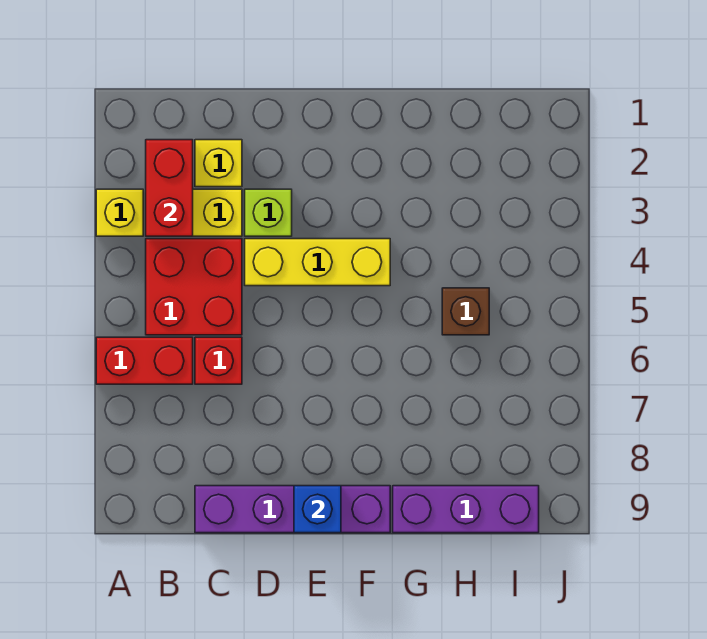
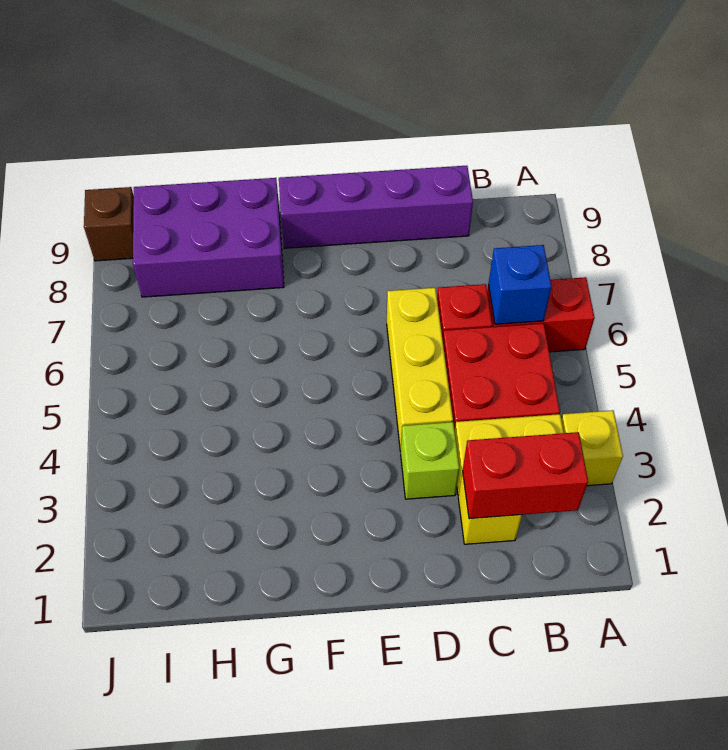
red 1x2 brick [146,140,193,236] -> red 1x2 brick turned to [463,432,588,519]
yellow 1x3 brick [245,239,390,286] -> yellow 1x3 brick turned to [387,288,453,452]
blue 1x1 brick [294,486,341,533] -> blue 1x1 brick moved to [488,245,552,324]
purple 1x3 brick [393,486,539,533] -> purple 2x3 brick [133,178,284,297]
brown 1x1 brick [442,288,489,335] -> brown 1x1 brick moved to [84,187,134,261]

